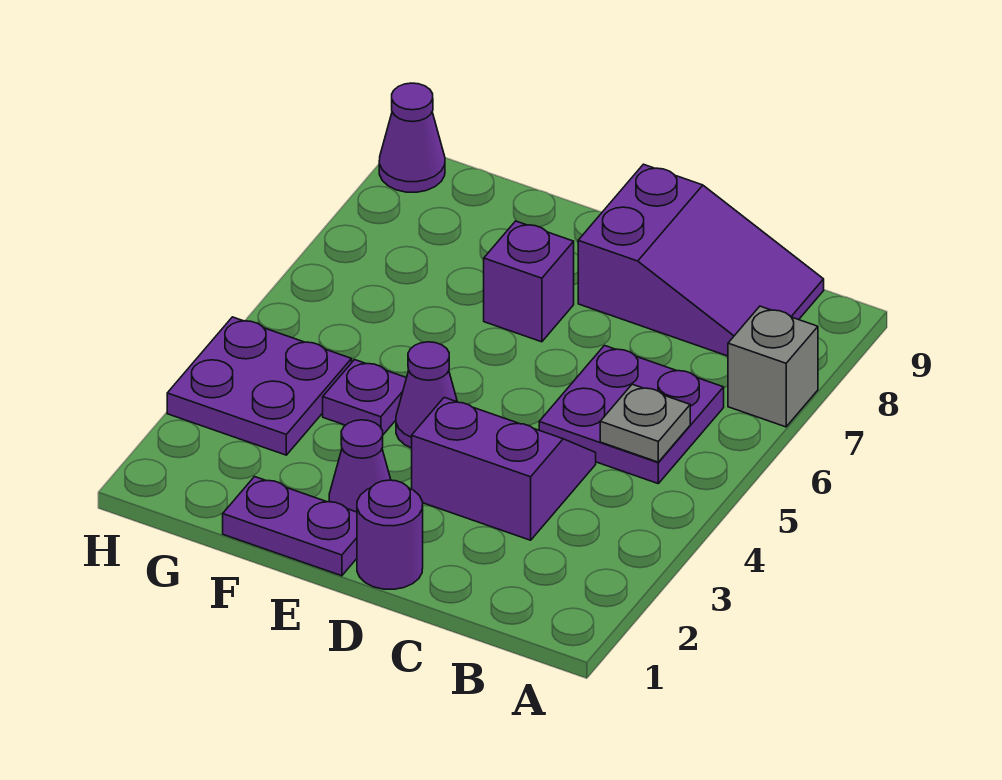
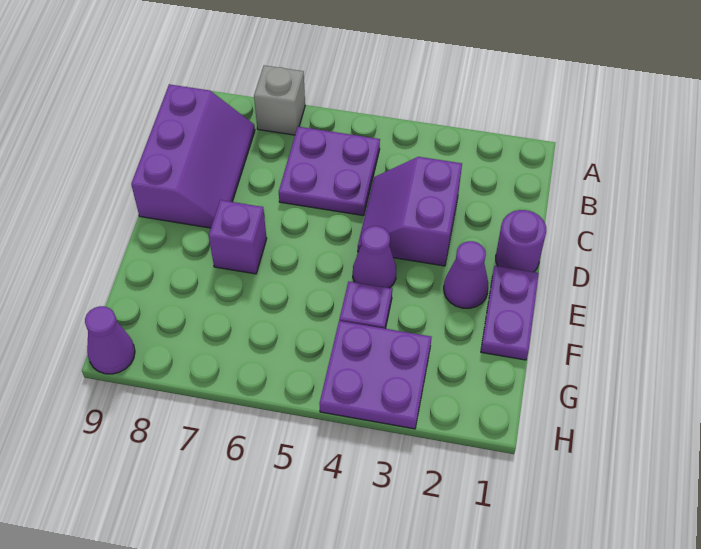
grey 1x1 plate [600,384,690,462] -> none
purple 2x3 slope [578,164,824,356] -> purple 2x3 slope turned to [131,84,255,228]

